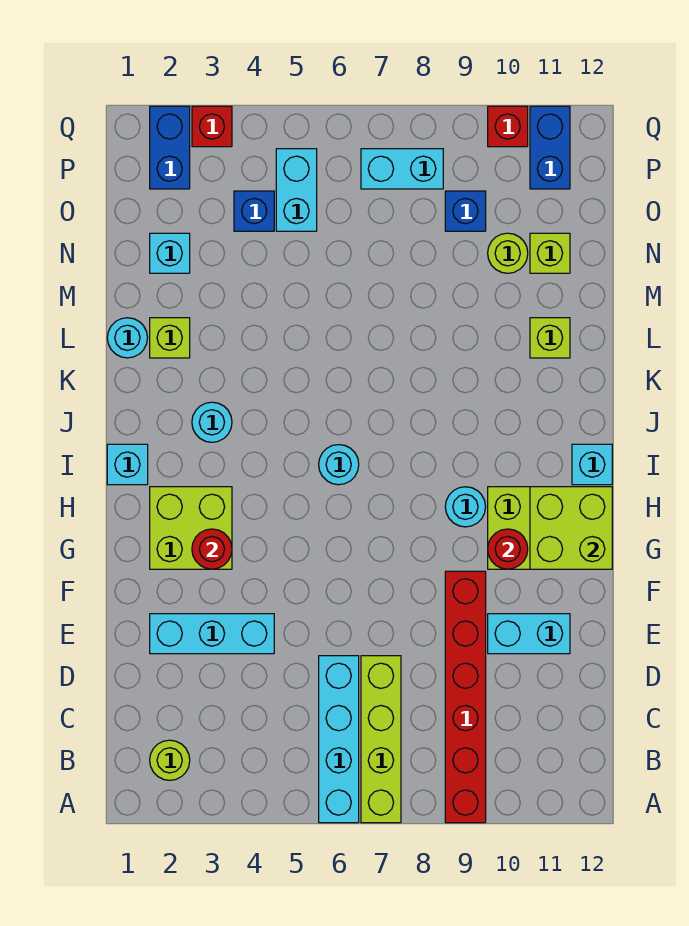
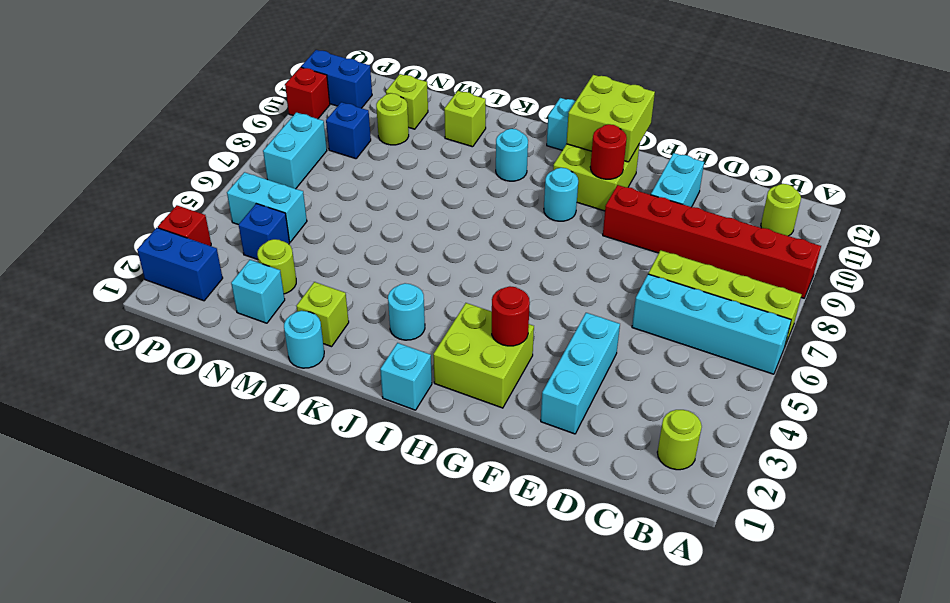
none -> lime 1x1 round brick [761,184,801,236]
cyan 1x1 round brick [319,445,359,485] -> cyan 1x1 round brick moved to [496,129,528,181]
none -> lime 1x1 round brick [257,239,296,294]

